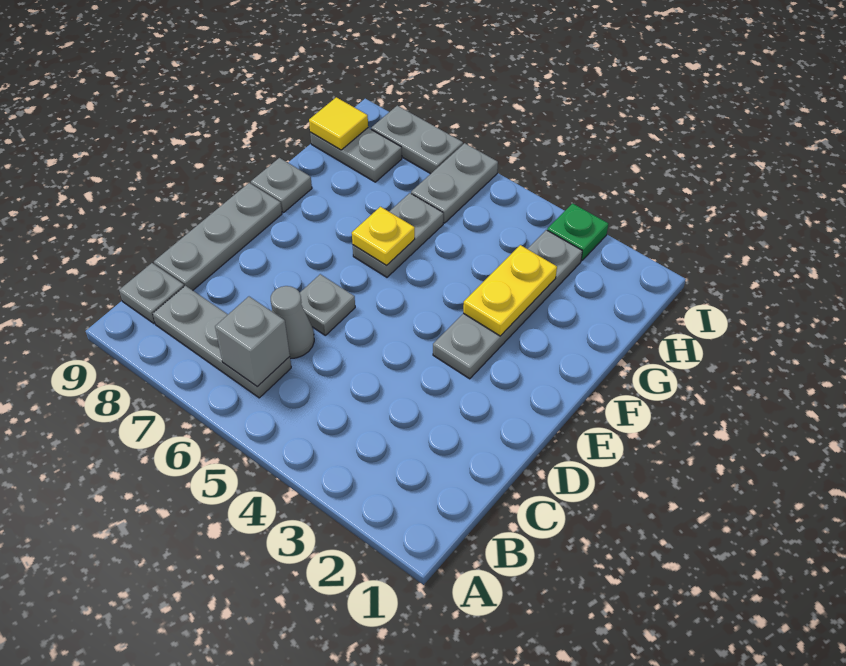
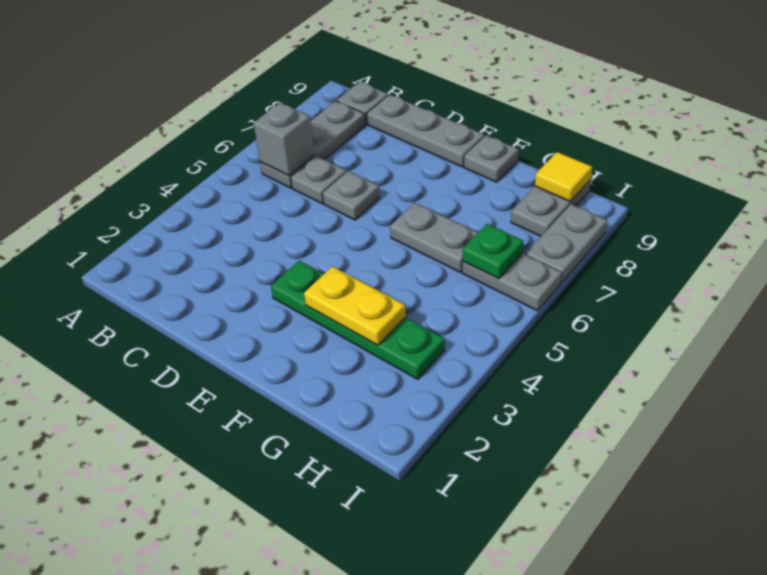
grey 1x1 cone [271,286,314,359] -> grey 1x1 plate [291,156,346,204]
grey 1x4 plate [433,230,582,379] -> green 1x4 plate [271,261,445,379]
yellow 1x1 plate [352,207,415,266] -> none
green 1x1 plate [547,203,608,261] -> green 1x1 plate moved to [463,224,523,279]

